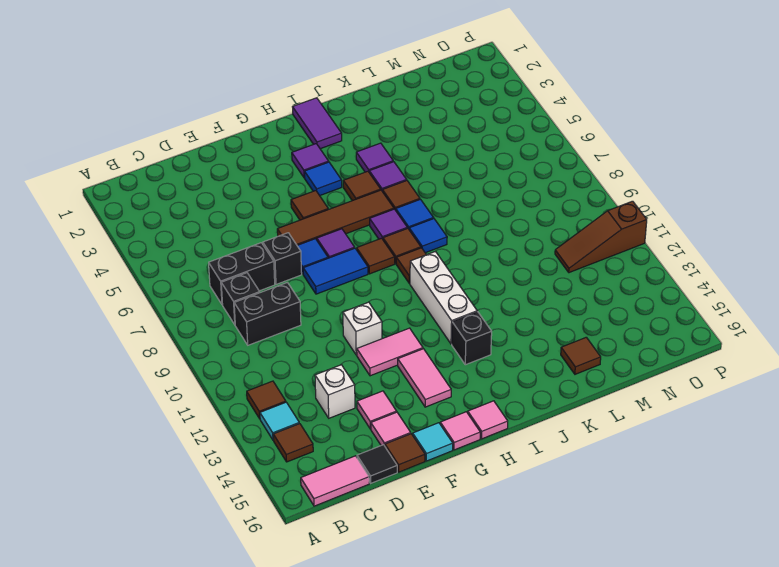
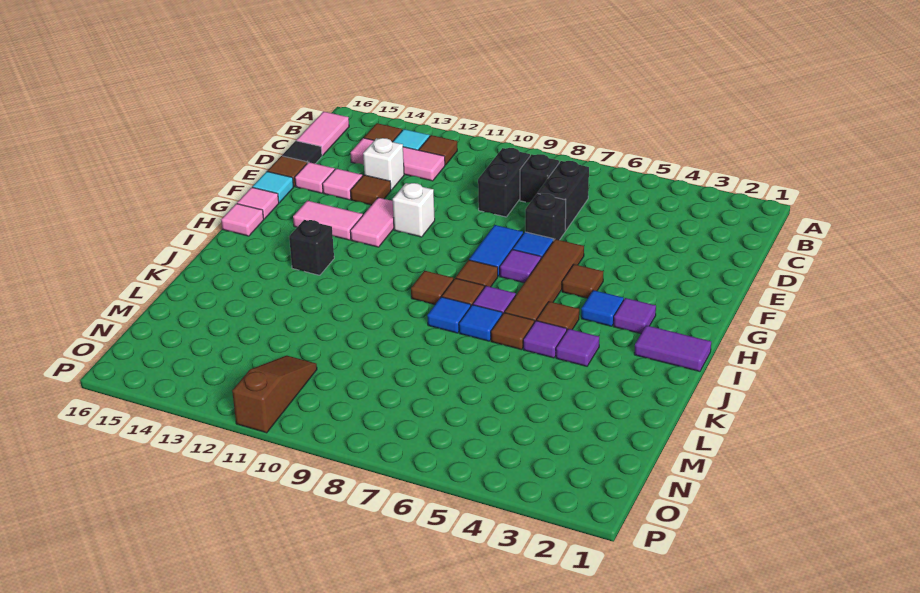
none -> pink 1x3 tile [351,138,445,181]
white 1x3 brick [410,251,477,344] -> none
brown 1x1 tile [561,337,601,374] -> brown 1x1 tile moved to [350,175,391,205]

